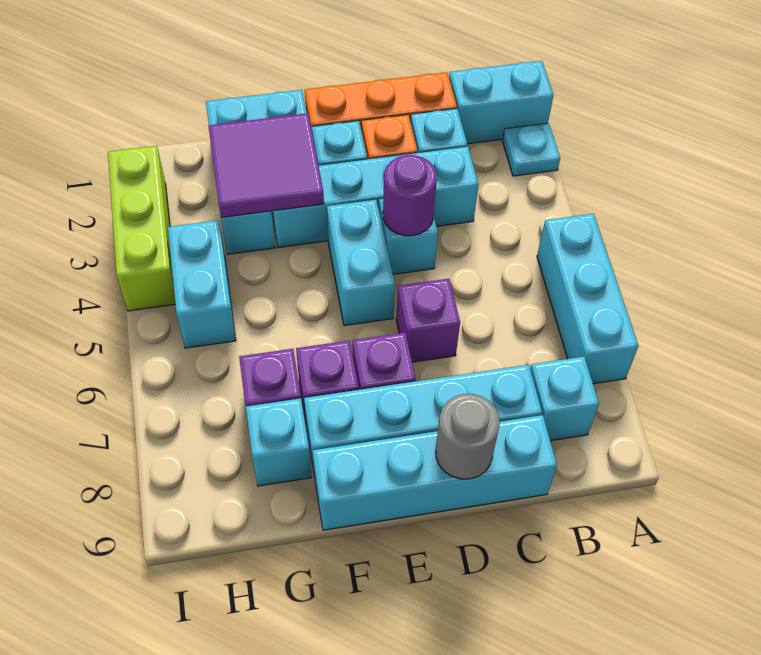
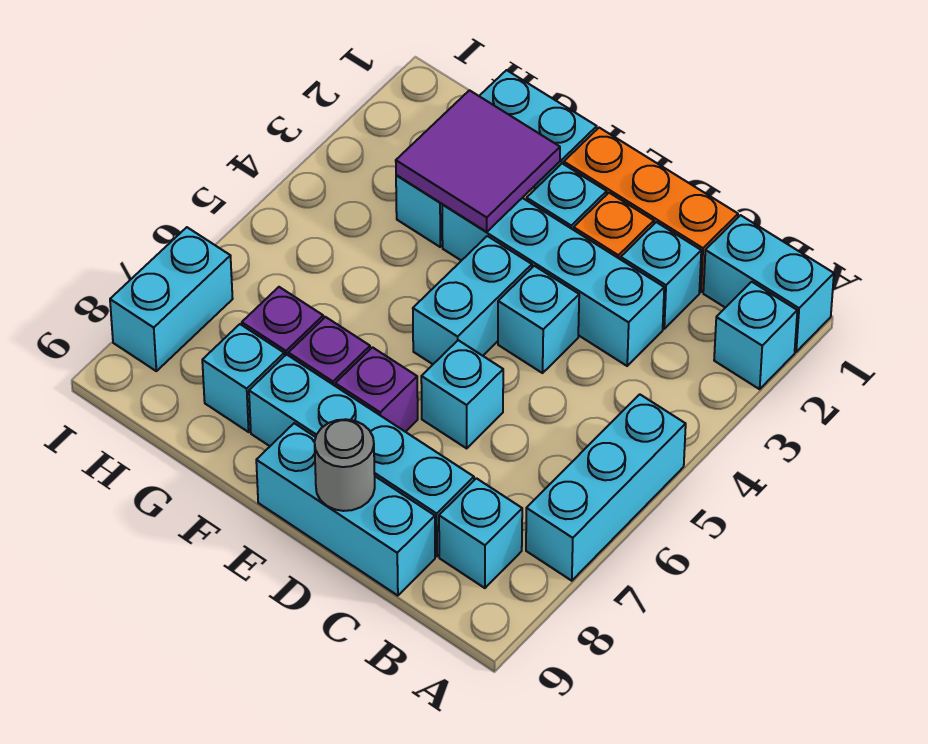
cyan 1x1 plate [502,123,560,176] -> cyan 1x1 brick [714,282,797,389]
cyan 1x4 brick [312,415,557,530] -> cyan 1x3 brick [256,423,435,596]
purple 1x1 round brick [383,155,437,236] -> none
purple 1x1 brick [396,279,460,362] -> cyan 1x1 brick [421,340,503,448]
cyan 1x2 brick [168,220,236,348] -> cyan 1x2 brick moved to [110,227,233,371]
lime 1x3 brick [108,146,175,311] -> none

